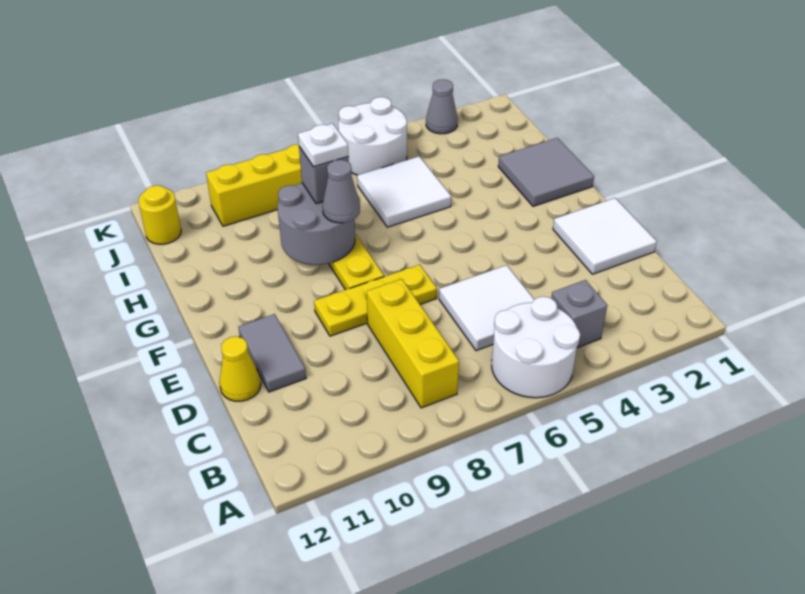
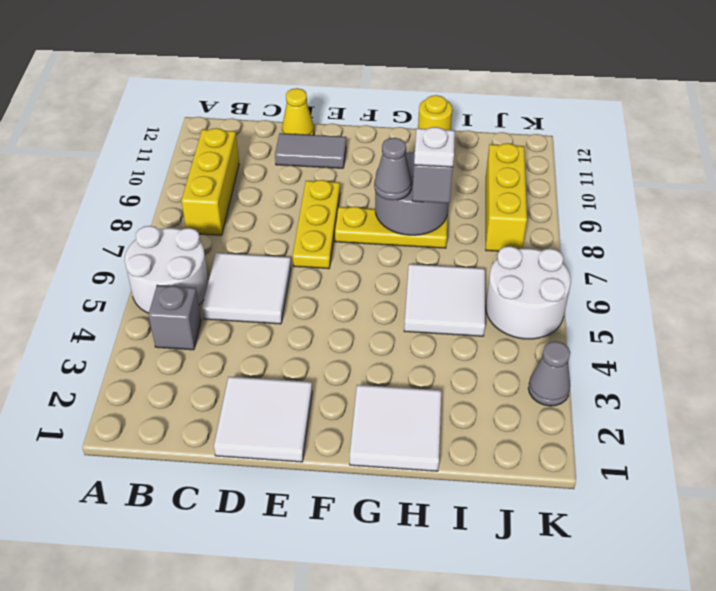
yellow 1x3 brick [367,279,459,408] -> yellow 1x3 brick turned to [181,128,239,235]
grey 2x2 tile [498,138,594,206] -> white 2x2 tile [350,385,441,471]
yellow 1x1 round brick [138,185,181,244] -> yellow 1x1 round brick moved to [418,95,452,130]

